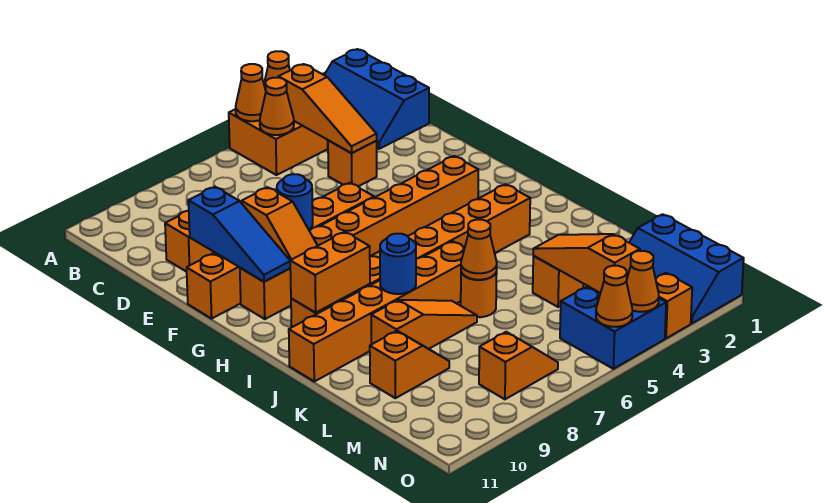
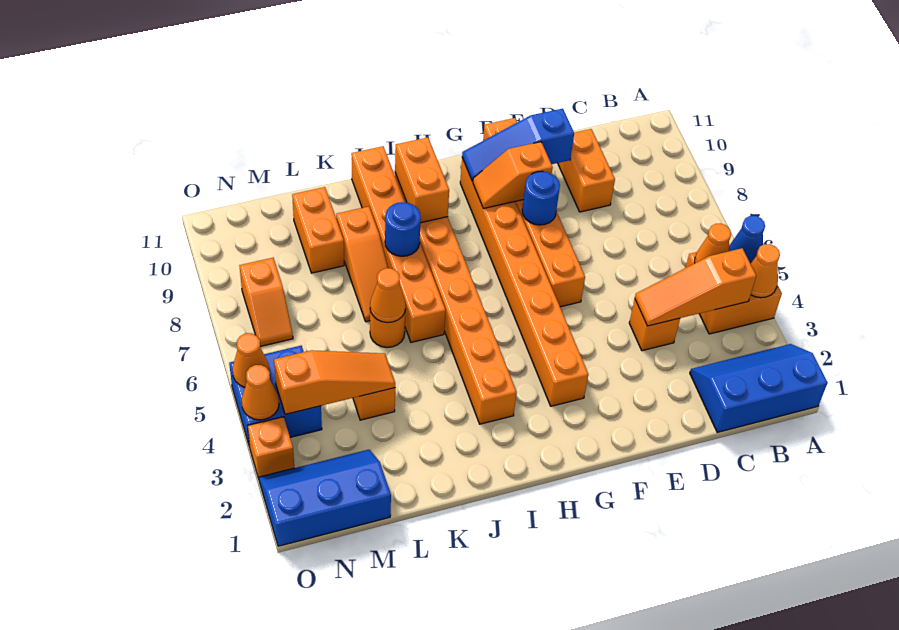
orange 1x1 cone [236,64,266,121] -> blue 1x1 cone [729,216,765,264]
orange 1x2 slope [370,331,449,398] -> orange 1x2 brick [292,187,344,273]

